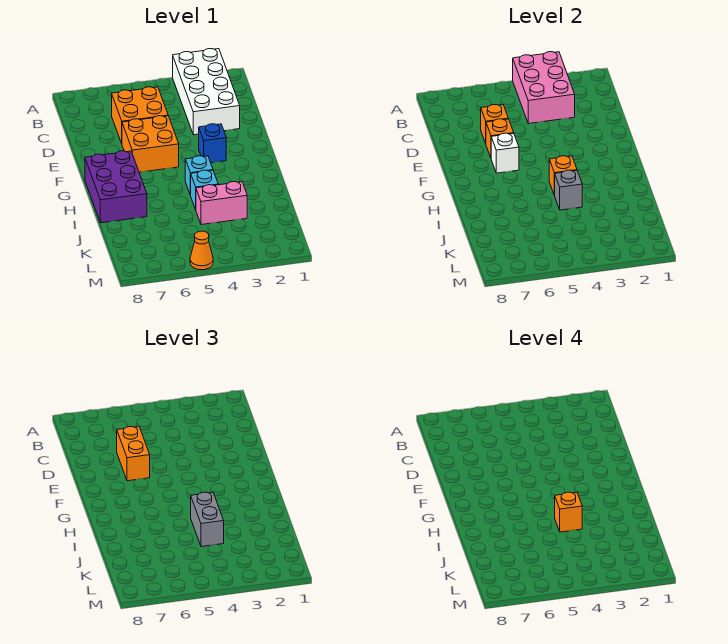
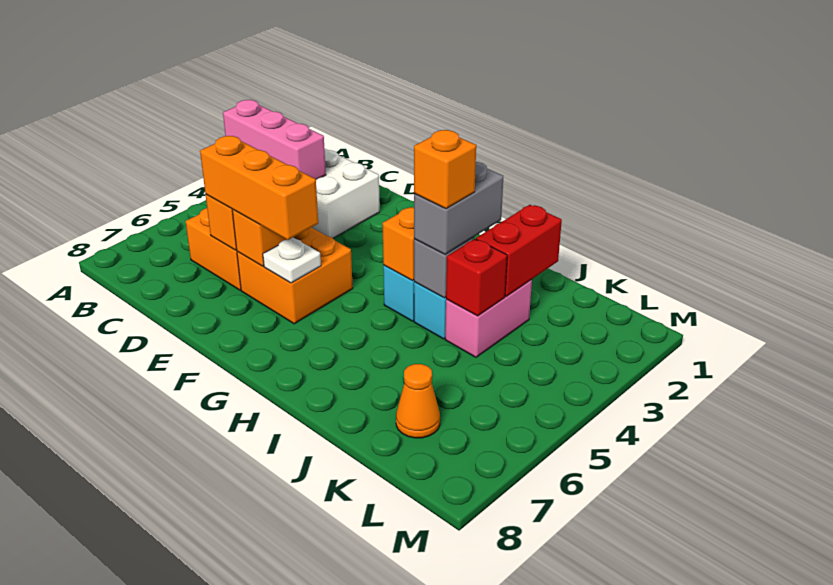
pink 2x3 brick [513,52,575,124] -> pink 1x3 brick [223,100,326,180]
orange 1x2 brick [117,427,150,481] -> orange 1x3 brick [200,136,318,240]
blue 1x1 brick [199,124,226,163] -> none
white 1x1 brick [491,133,519,173] -> white 1x1 plate [263,238,321,283]
purple 2x3 brick [85,151,147,223] -> none
grey 1x2 brick [191,492,224,547] -> grey 1x2 brick turned to [414,162,503,255]
none -> red 1x2 brick [476,205,562,297]
none -> red 1x1 brick [446,239,507,316]
orange 1x1 cone [190,231,213,270] -> orange 1x1 cone moved to [396,364,440,438]

